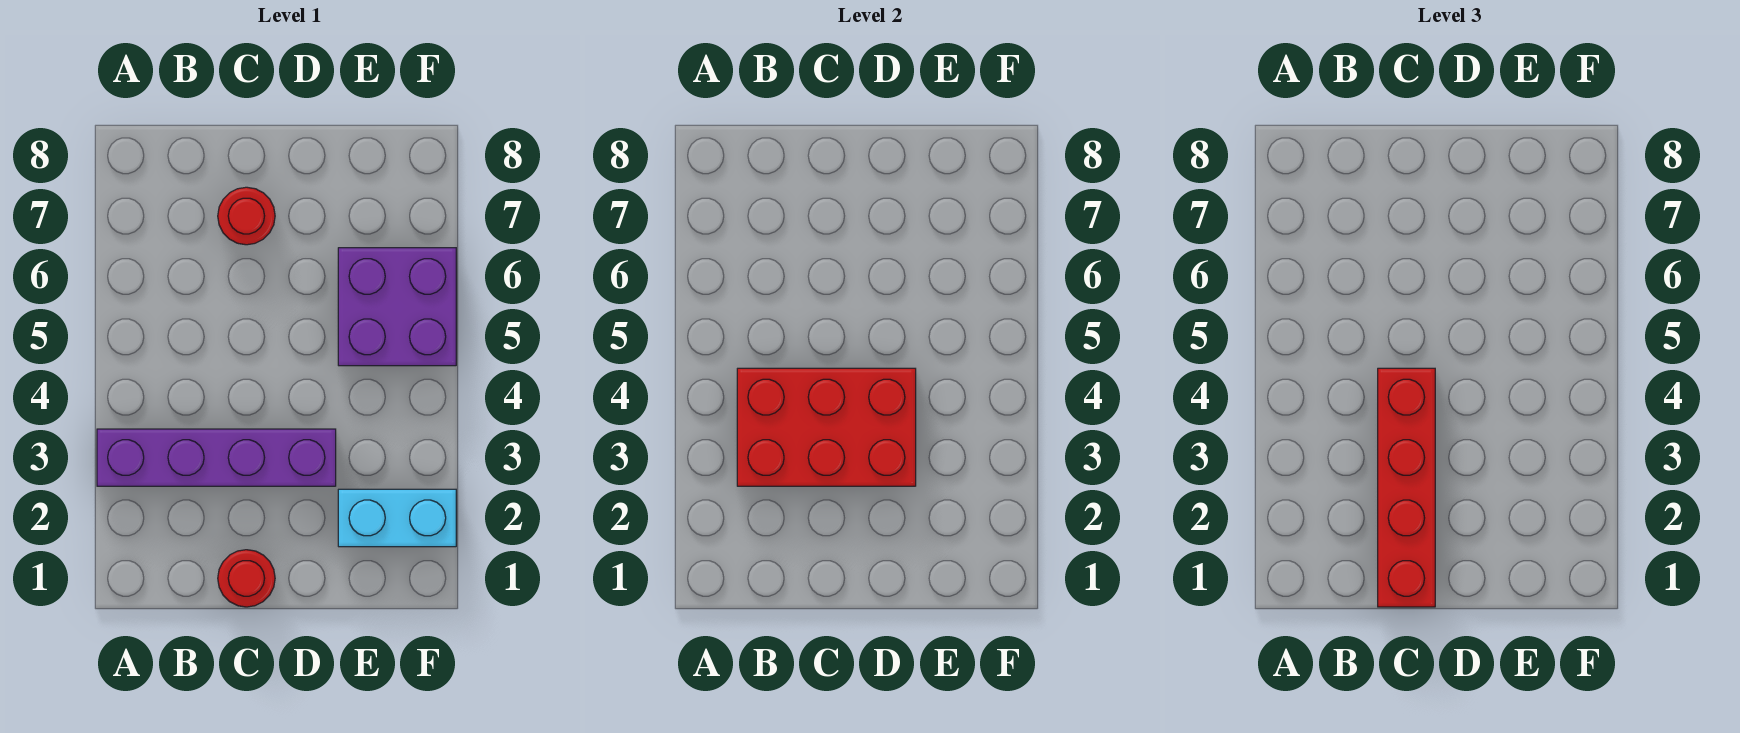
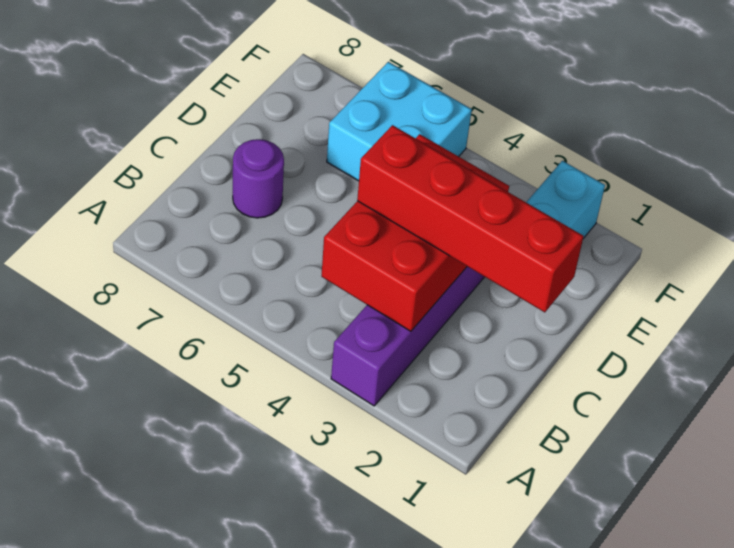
red 1x1 round brick [218,550,275,607] -> none
red 1x1 round brick [218,187,275,245] -> purple 1x1 round brick [233,139,284,218]
purple 2x2 brick [338,248,456,366] -> cyan 2x2 brick [327,62,472,181]

